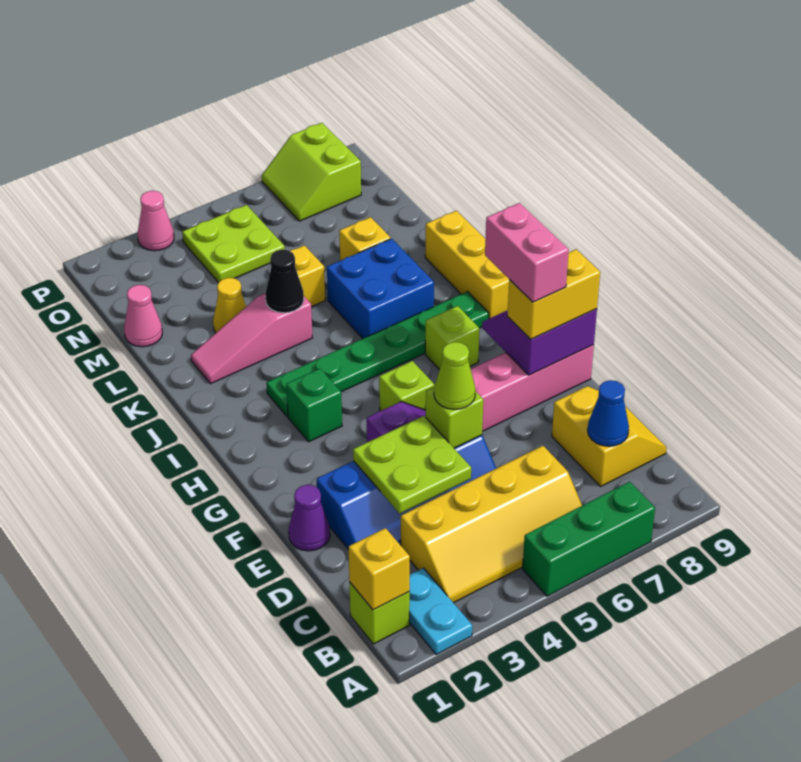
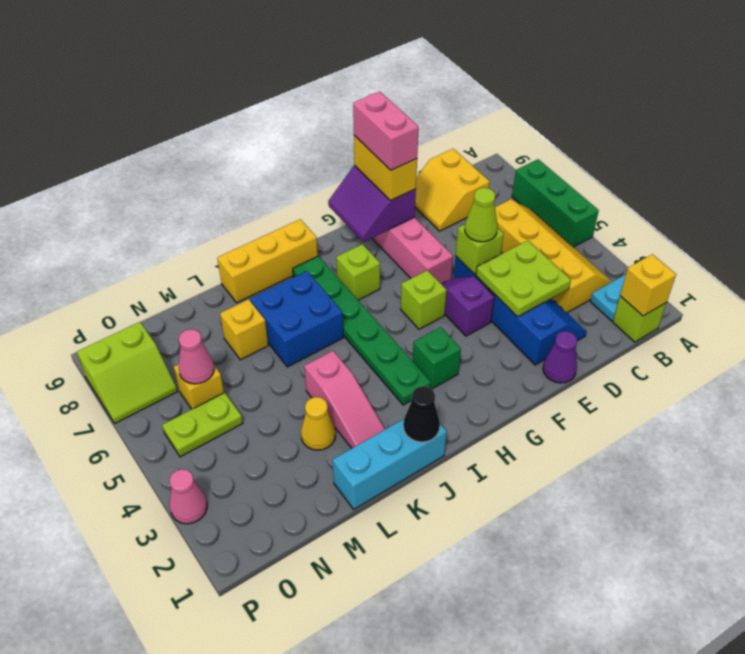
yellow 2x2 slope [552,386,667,486] -> yellow 2x2 slope turned to [415,149,490,231]
blue 1x1 cone [588,380,629,446] -> none
pink 1x2 brick [485,203,569,302] -> pink 1x2 brick turned to [353,92,419,170]
none -> cyan 1x3 brick [333,419,447,509]
black 1x1 cone [265,250,304,313] -> black 1x1 cone moved to [403,386,440,442]
yellow 1x1 brick [290,245,325,307] -> yellow 1x1 brick moved to [174,364,224,409]
pink 1x1 cone [124,285,162,347] -> pink 1x1 cone moved to [179,329,214,384]
lime 2x2 plate [182,205,285,282] -> lime 1x2 plate [162,393,243,457]

